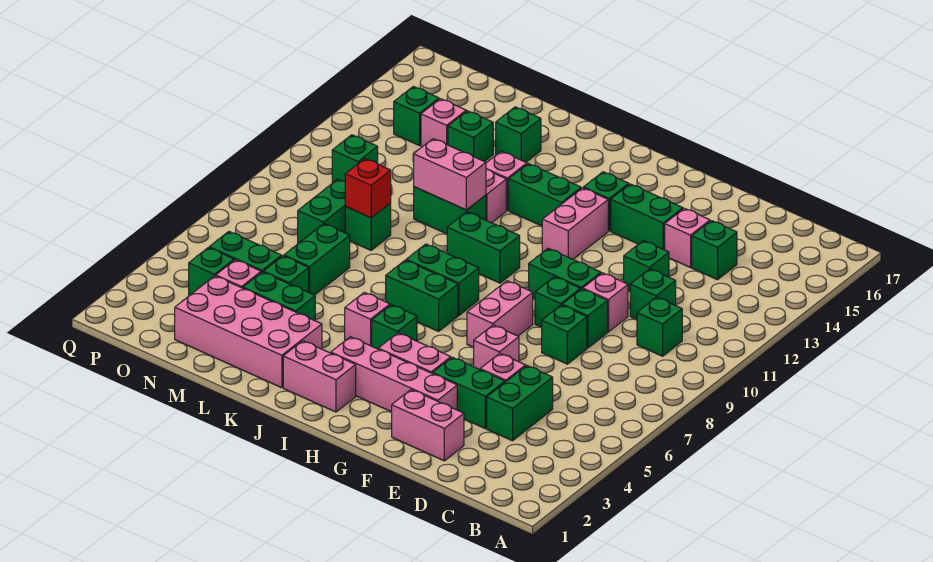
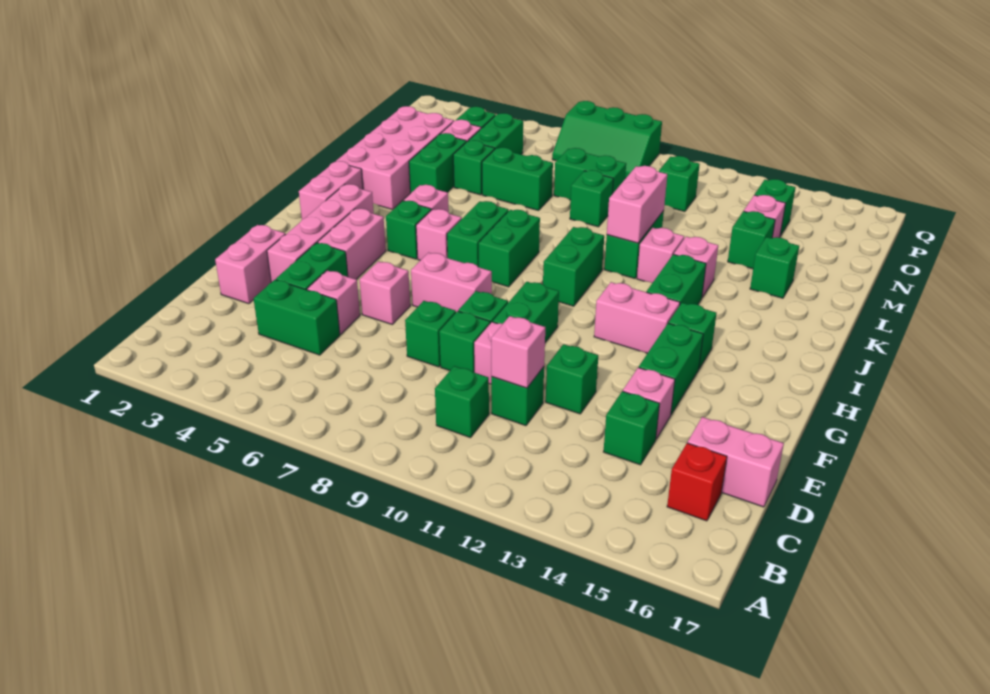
none -> pink 1x1 brick [491,316,545,388]
none -> pink 1x2 brick [687,417,784,507]
none -> pink 1x1 brick [416,209,462,260]
red 1x1 brick [345,159,391,218] -> red 1x1 brick moved to [667,443,727,521]
none -> green 2x3 slope [552,101,662,178]

